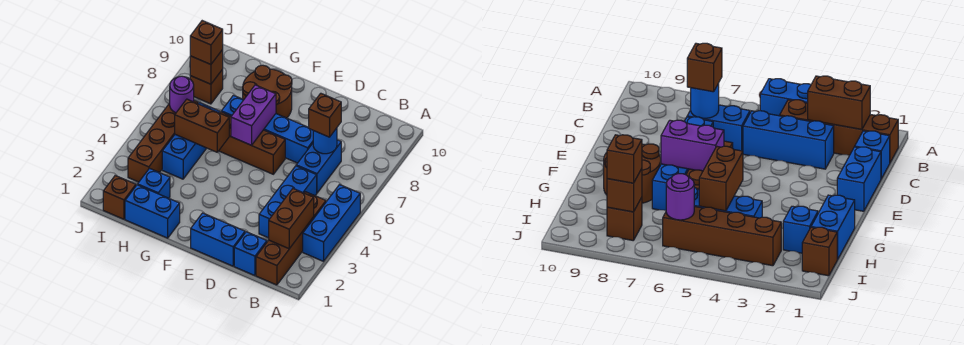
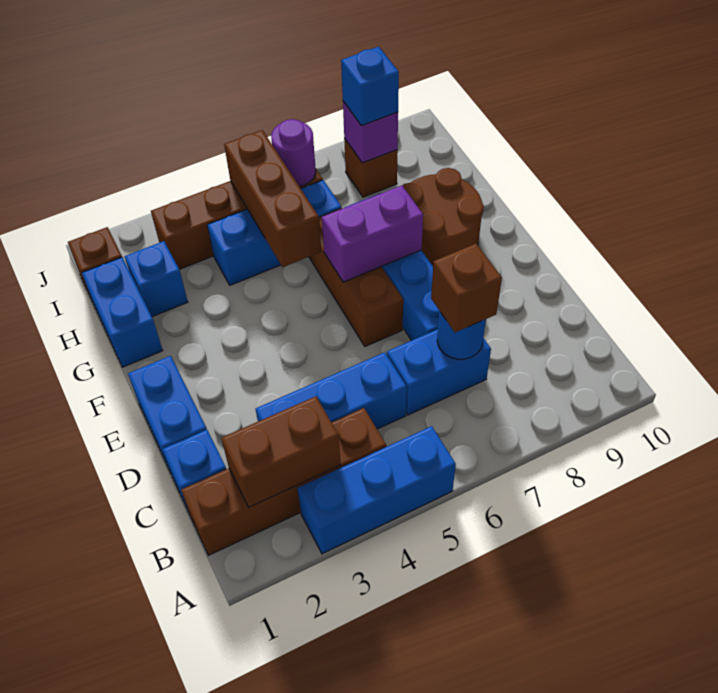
brown 1x2 brick [175,99,229,152] -> brown 1x3 brick [224,130,321,267]
brown 1x1 brick [190,50,223,84] -> purple 1x1 brick [343,101,398,163]
brown 1x1 brick [190,21,223,65] -> blue 1x1 brick [341,47,399,126]

